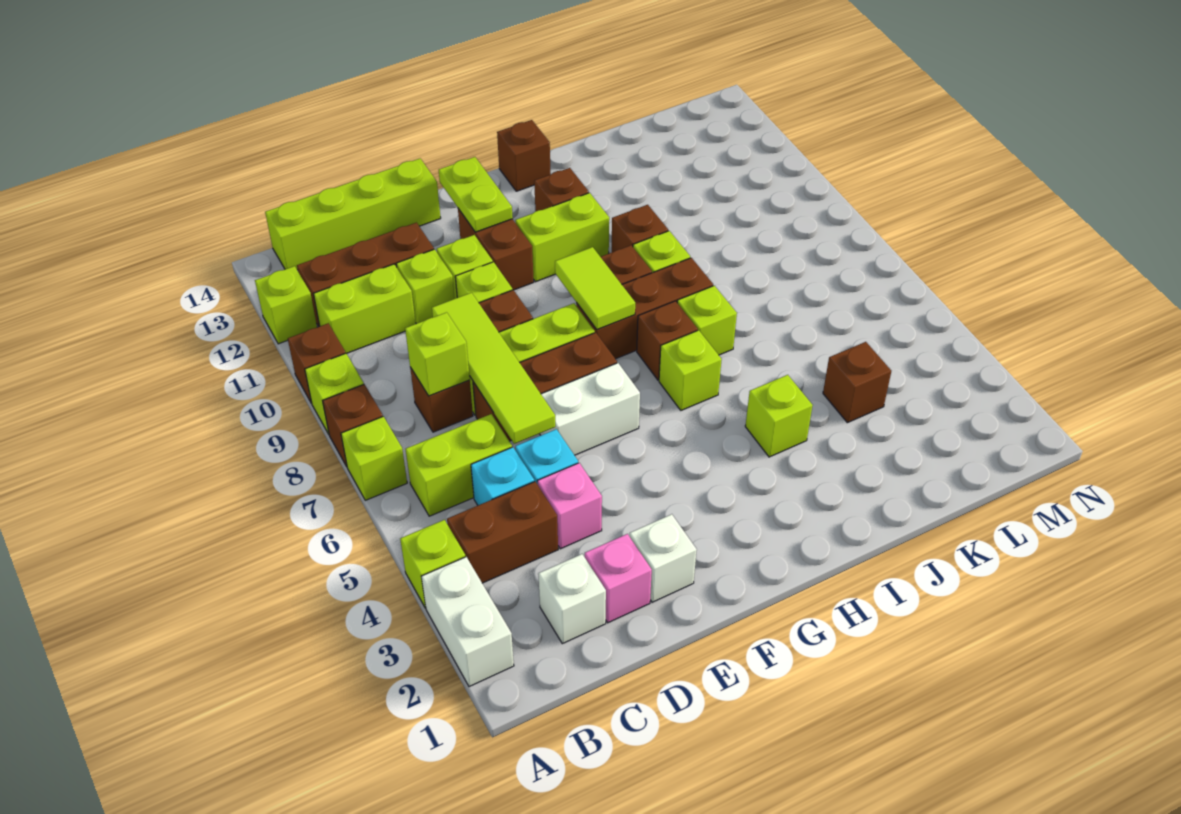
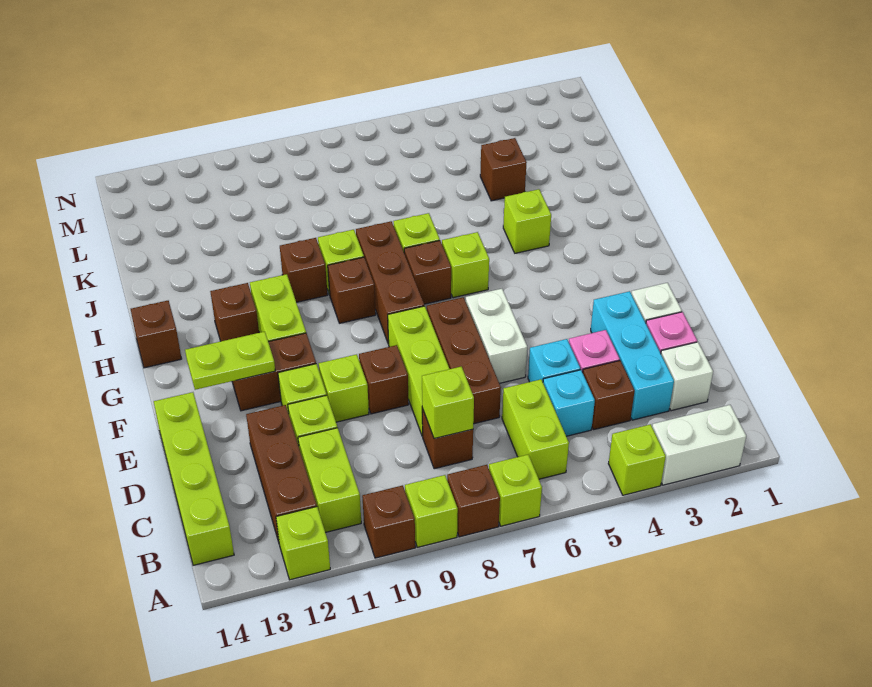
brown 1x2 brick [447,481,558,583] -> brown 1x1 brick [583,361,635,430]
none -> cyan 1x3 brick [591,291,674,420]
lime 1x4 tile [432,293,555,444] -> none
lime 1x2 tile [555,247,635,329] -> none

